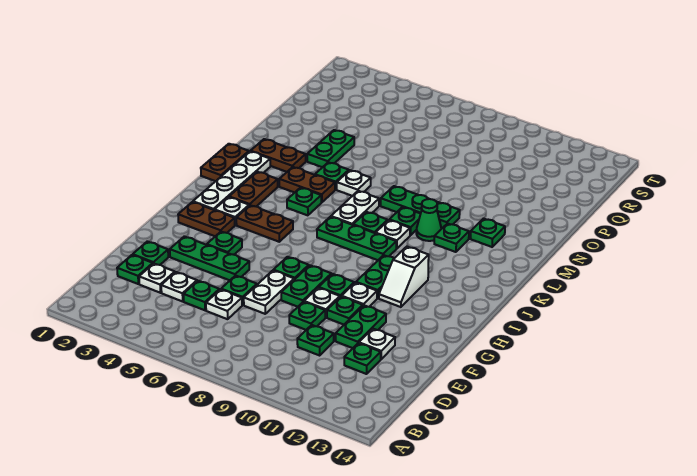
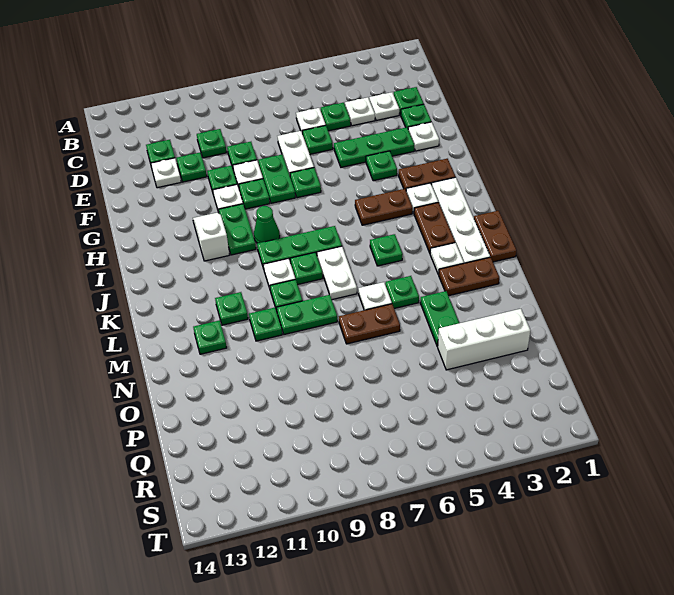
green 1x2 plate [336,305,386,348] -> green 1x1 plate [177,153,207,182]
none -> white 1x1 plate [408,122,439,151]
none -> white 1x1 plate [430,243,464,274]
brown 1x2 plate [279,167,335,203] -> brown 1x2 plate moved to [339,304,400,344]
green 1x1 cone [416,199,441,241] -> green 1x1 cone moved to [254,206,280,243]
none -> white 1x3 brick [438,309,531,370]

